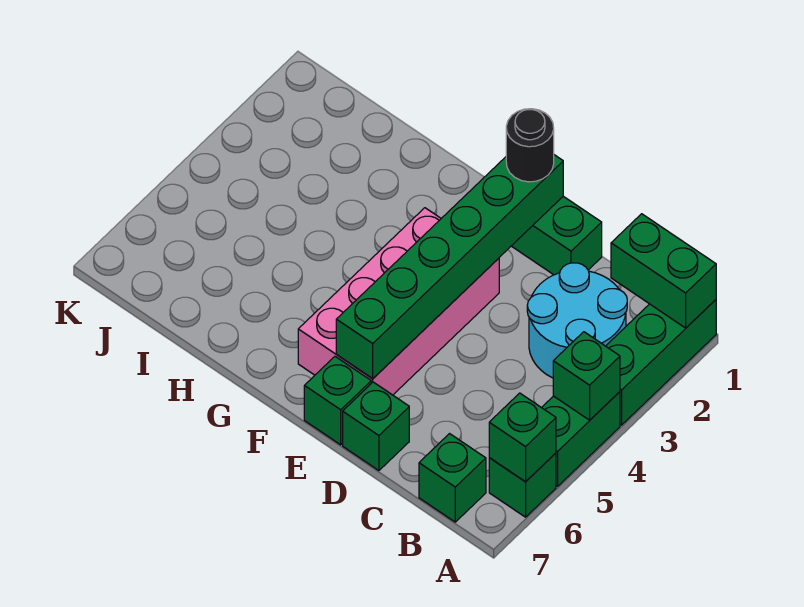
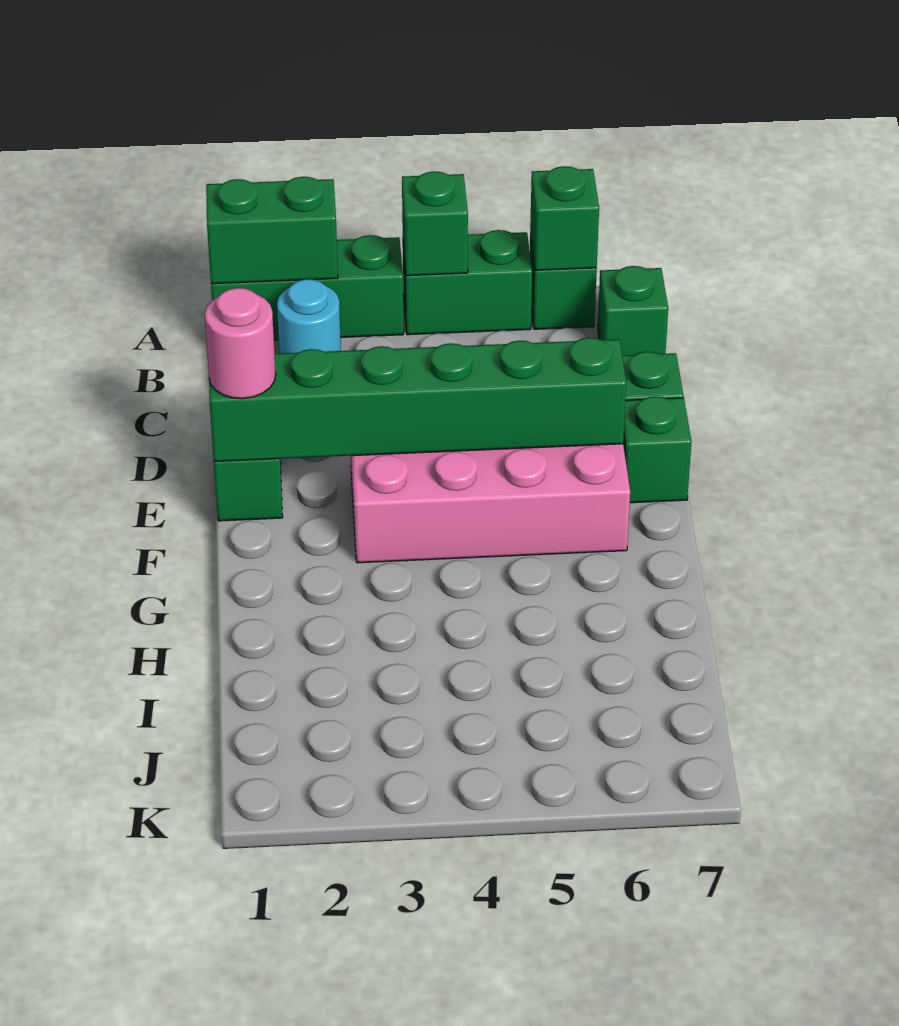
green 1x2 brick [611,214,716,328] -> green 1x2 brick turned to [206,177,338,284]
cyan 2x2 round brick [527,263,627,378] -> cyan 1x1 round brick [277,279,341,354]
black 1x1 round brick [506,109,554,182] -> pink 1x1 round brick [205,288,276,399]

